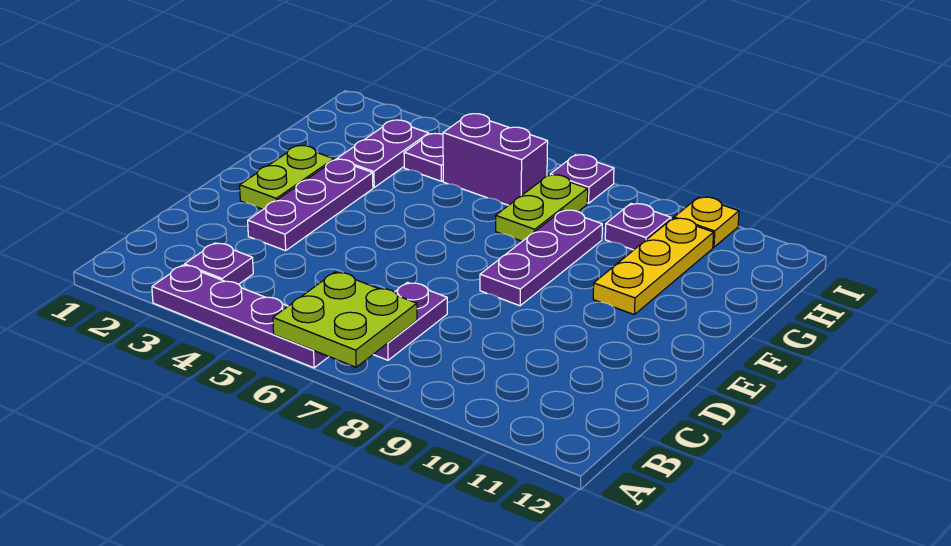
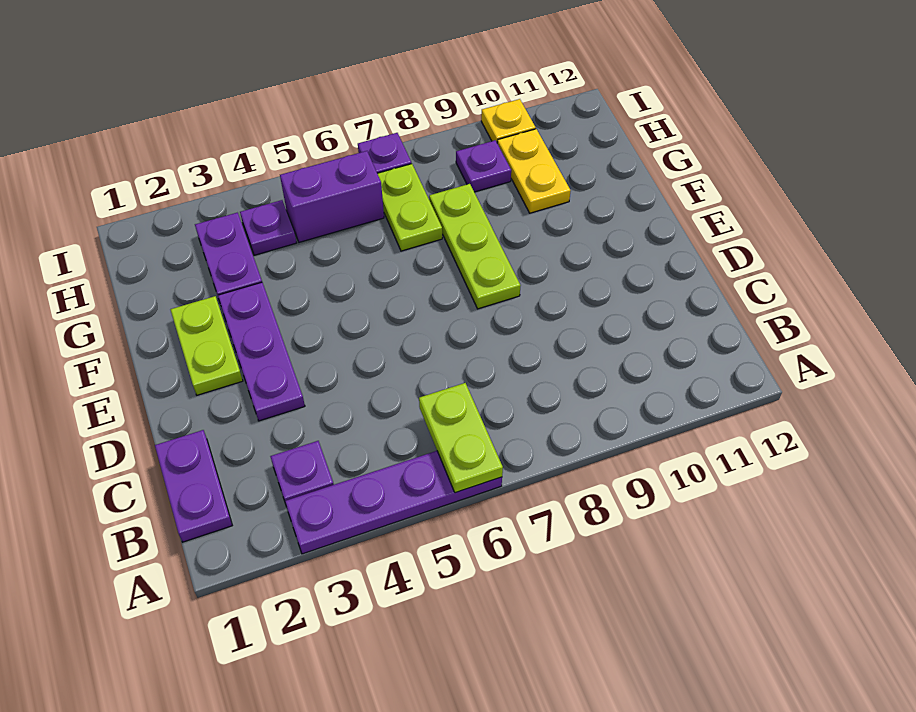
lime 2x2 plate [273,272,417,367] -> lime 1x2 plate [419,383,503,493]
purple 1x2 plate [373,282,447,360] -> purple 1x2 plate moved to [155,430,232,542]
purple 1x3 plate [480,210,602,306] -> lime 1x3 plate [429,184,521,309]
yellow 1x3 plate [593,218,714,314] -> yellow 1x2 plate [497,129,571,213]

